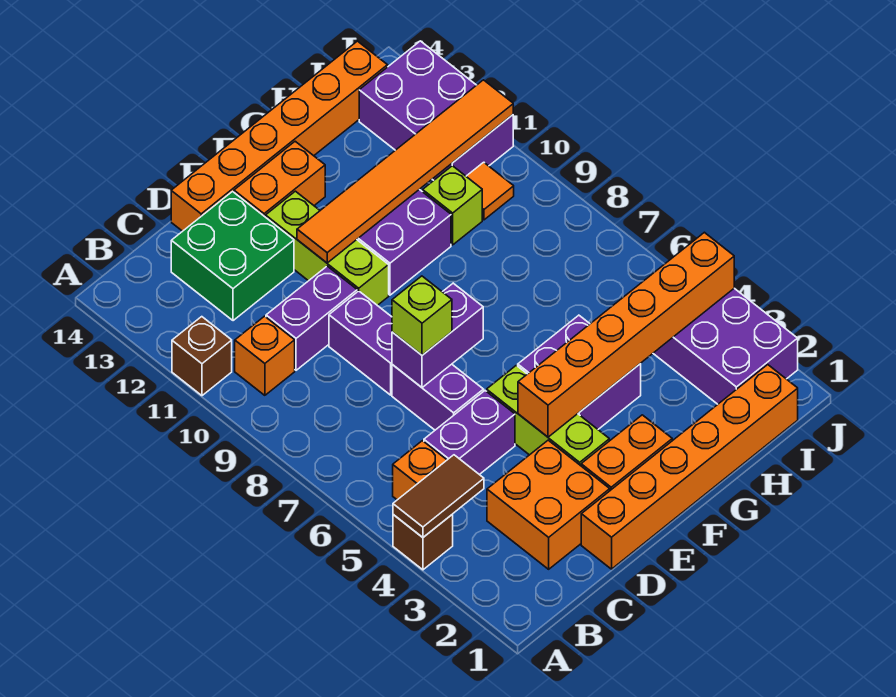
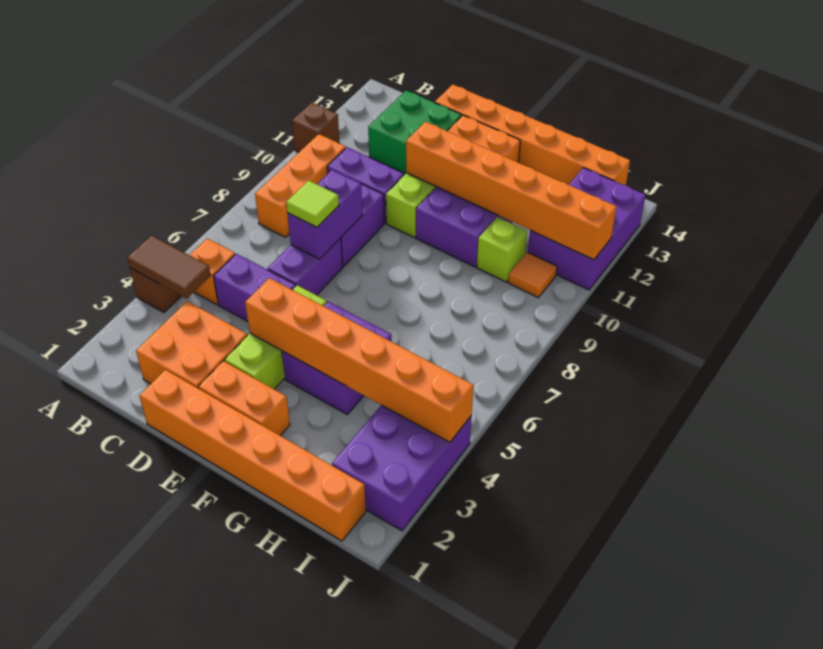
orange 1x1 brick [235,316,295,395] -> orange 1x3 brick [255,134,346,237]
purple 1x2 brick [392,283,483,388] -> purple 1x2 brick turned to [287,170,362,259]
lime 1x1 brick [392,276,452,355] -> lime 1x1 tile [286,181,339,227]
orange 1x6 tile [297,80,513,263] -> orange 1x6 brick [406,122,617,260]

